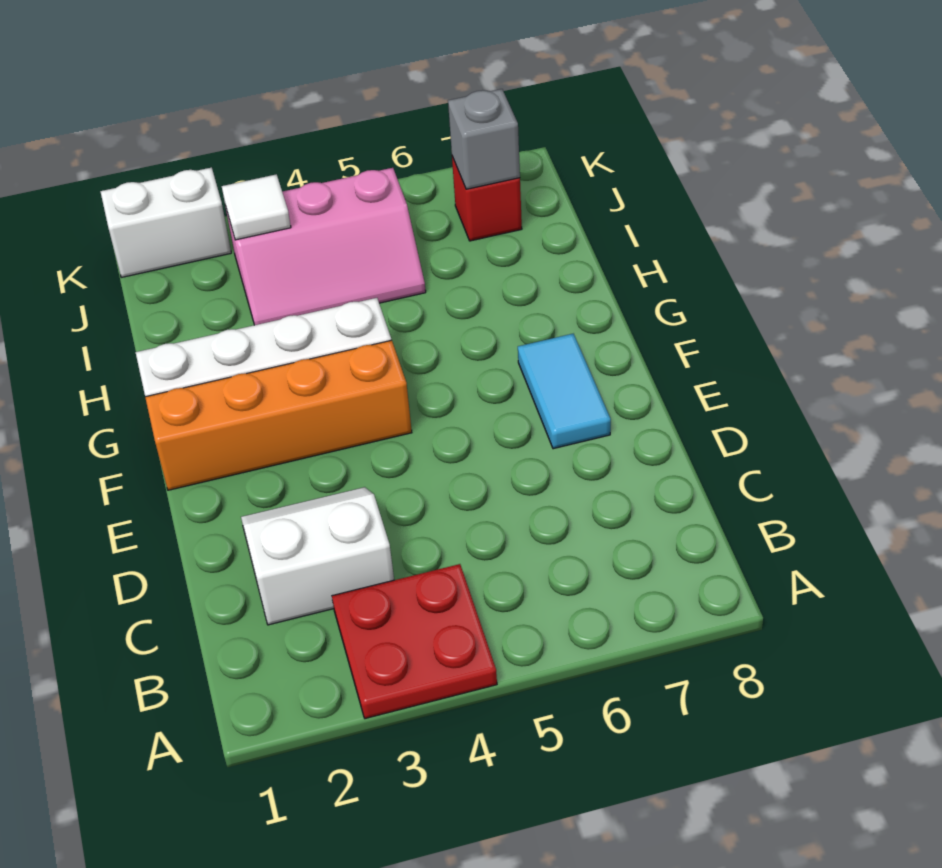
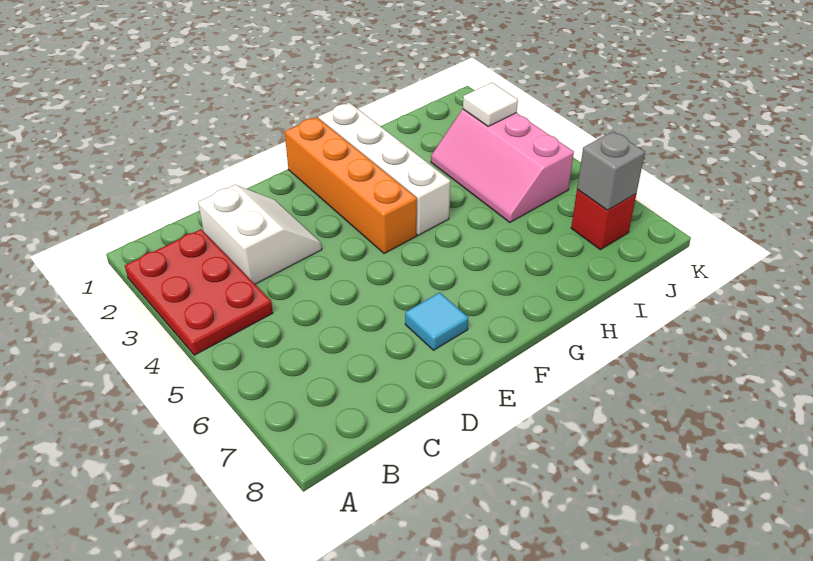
red 2x2 plate [332,564,497,719] -> red 2x3 plate [125,229,273,355]
cyan 1x2 tile [518,334,611,449] -> cyan 1x1 tile [405,292,468,350]
white 1x2 brick [100,167,231,277] -> none

